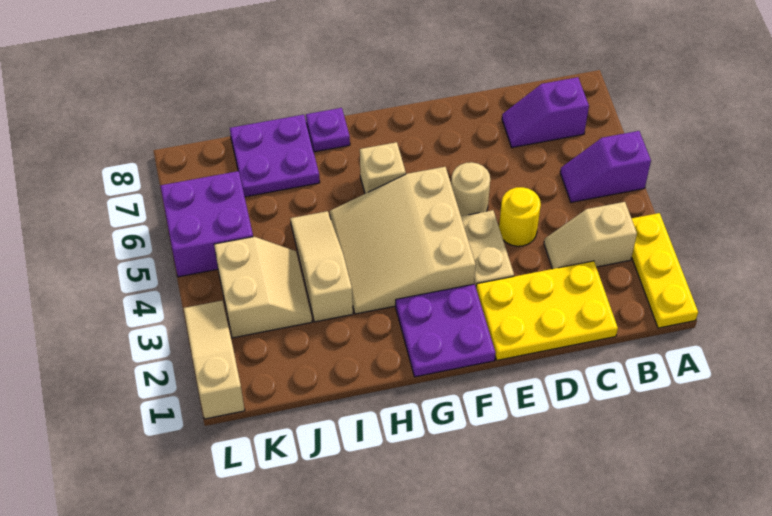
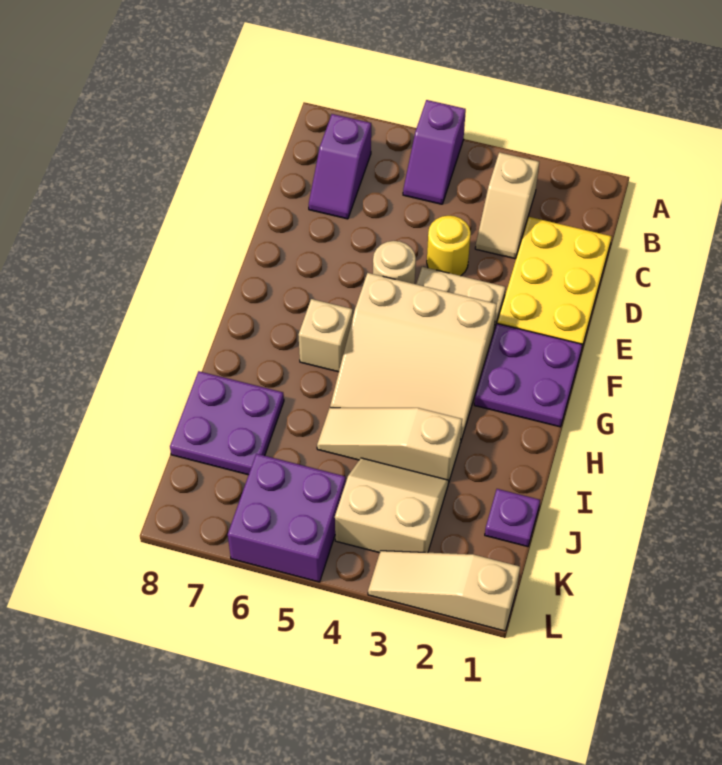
yellow 1x3 plate [632,213,698,328] -> none
purple 1x1 plate [306,108,350,152] -> purple 1x1 plate moved to [485,489,540,547]

